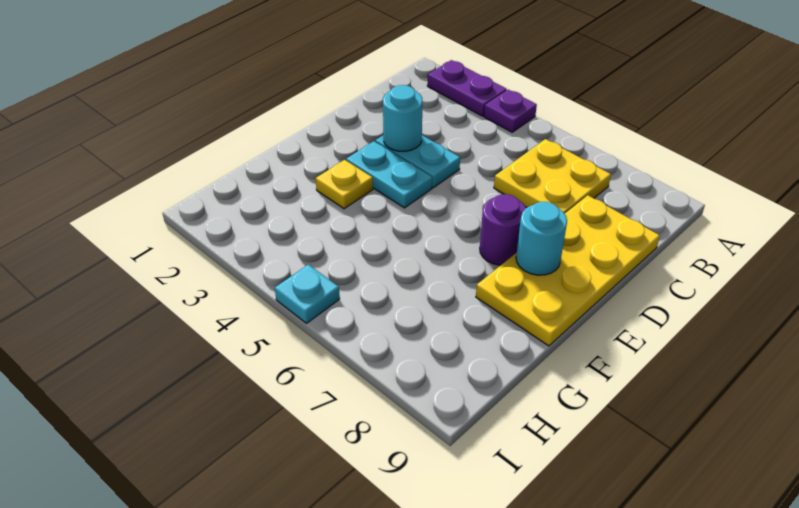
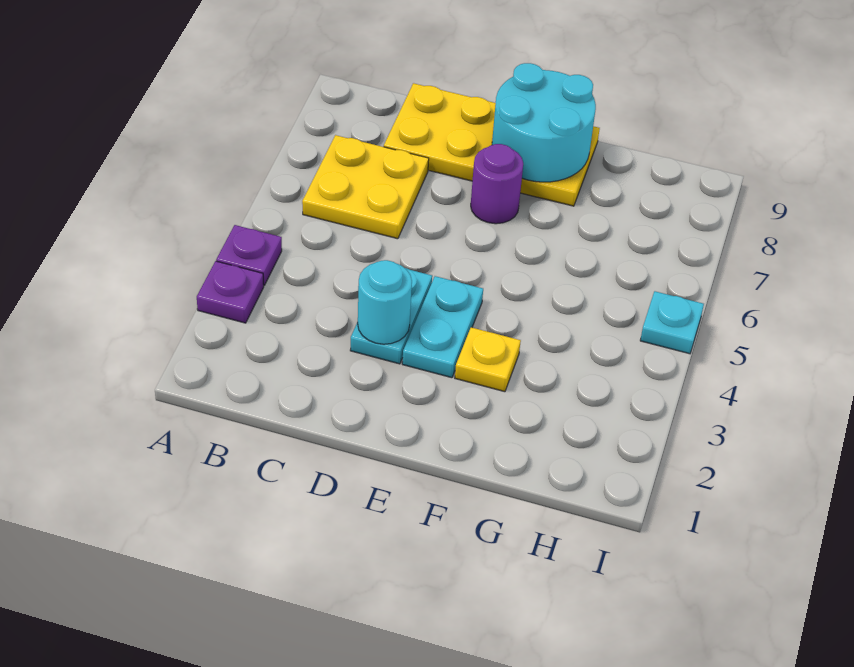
purple 1x2 plate [427,60,507,116] -> purple 1x1 plate [197,261,264,323]
cyan 1x1 round brick [516,202,567,275] -> cyan 2x2 round brick [492,63,596,182]

